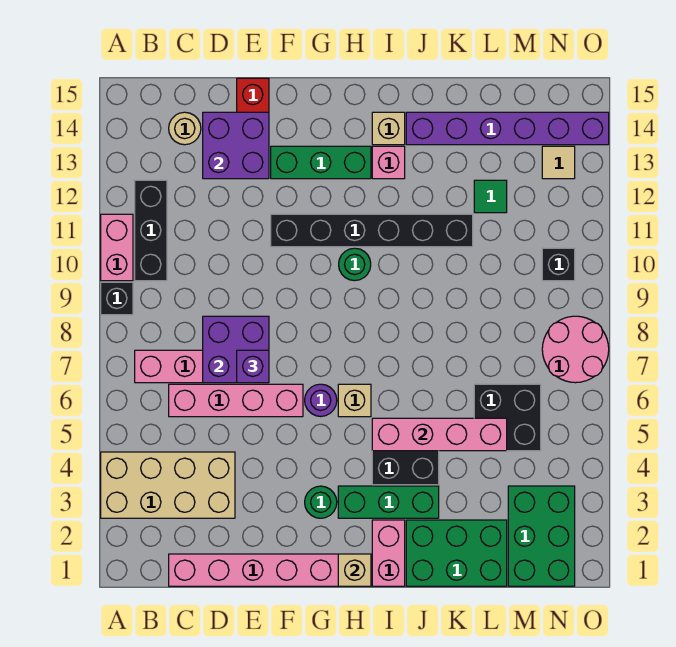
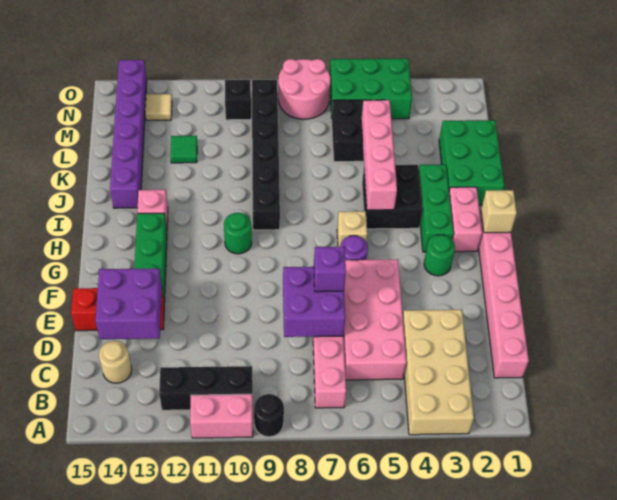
black 1x1 brick [101,282,133,315] -> black 1x1 round brick [254,394,284,437]
pink 1x4 brick [169,384,303,417] -> pink 2x4 brick [344,259,406,380]
black 1x6 brick [271,214,473,247] -> black 1x6 brick moved to [252,80,280,230]
pink 1x2 brick [372,520,405,586] -> pink 1x2 brick turned to [449,187,482,252]
tan 1x1 brick [372,112,405,145] -> none
green 2x3 brick [508,486,575,586] -> green 2x3 brick moved to [330,59,412,119]

